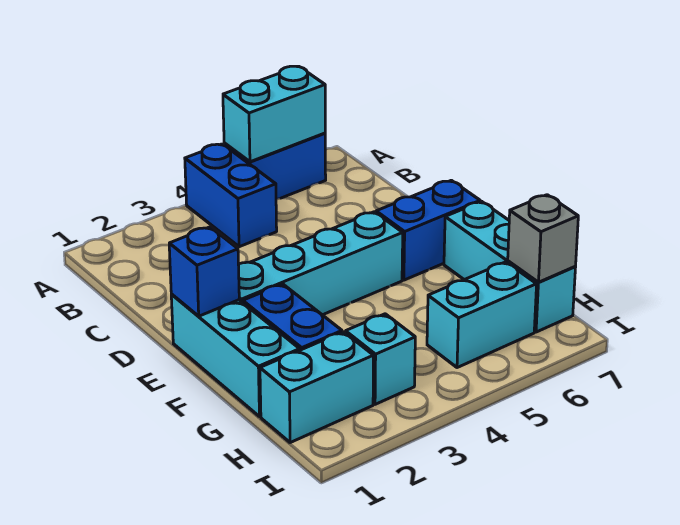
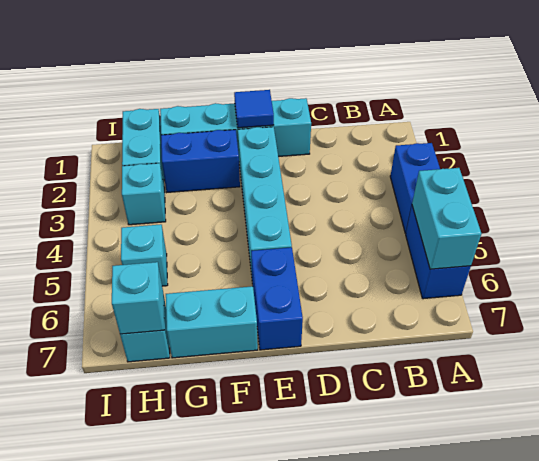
blue 1x2 brick [185,144,277,247] -> blue 1x2 brick turned to [390,143,440,233]
cyan 1x3 brick [171,294,300,417] -> cyan 1x4 brick [160,98,311,157]
blue 1x1 brick [169,227,239,316] -> blue 1x1 tile [234,90,274,128]
cyan 1x2 brick [427,262,537,368] -> cyan 1x1 brick [121,224,168,286]
grey 1x1 brick [508,195,578,282] -> cyan 1x1 brick [112,262,164,334]

